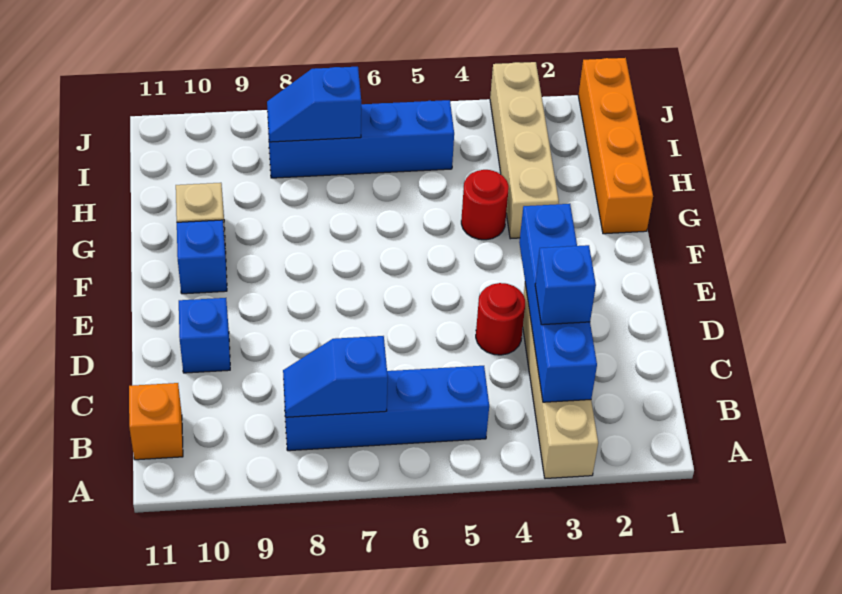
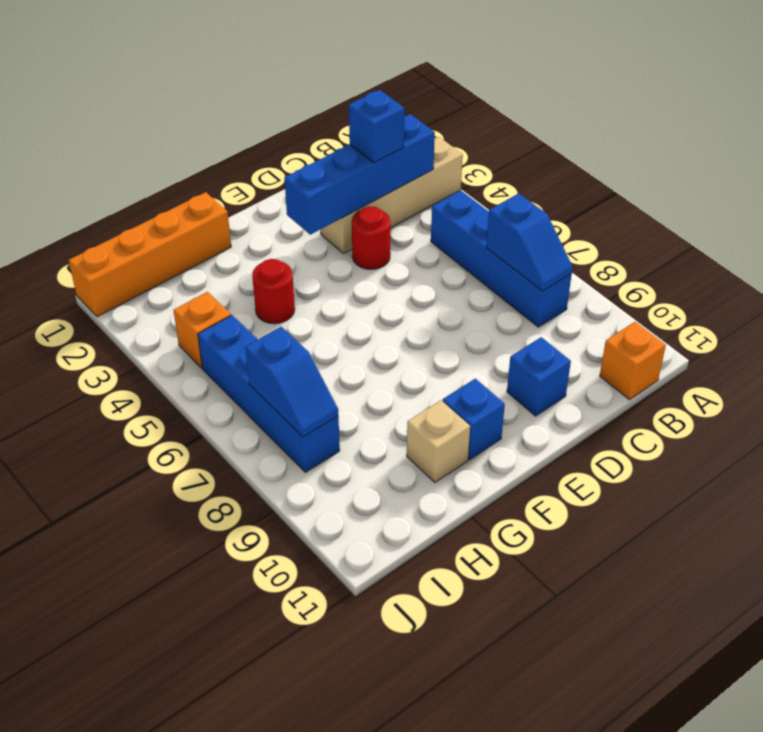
tan 1x4 brick [490,62,559,239] -> none
none -> orange 1x1 brick [173,292,231,368]

